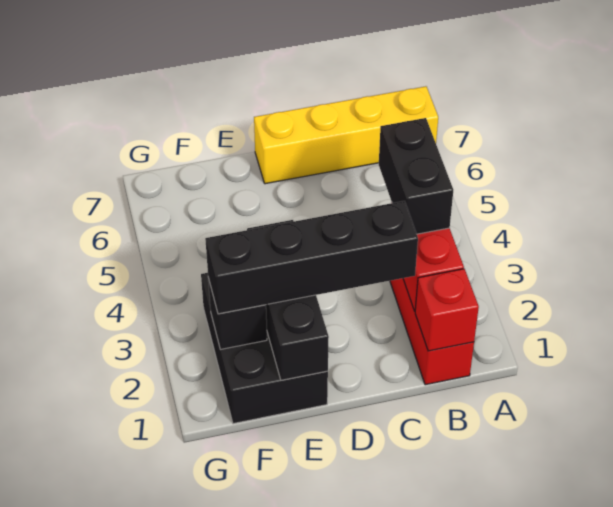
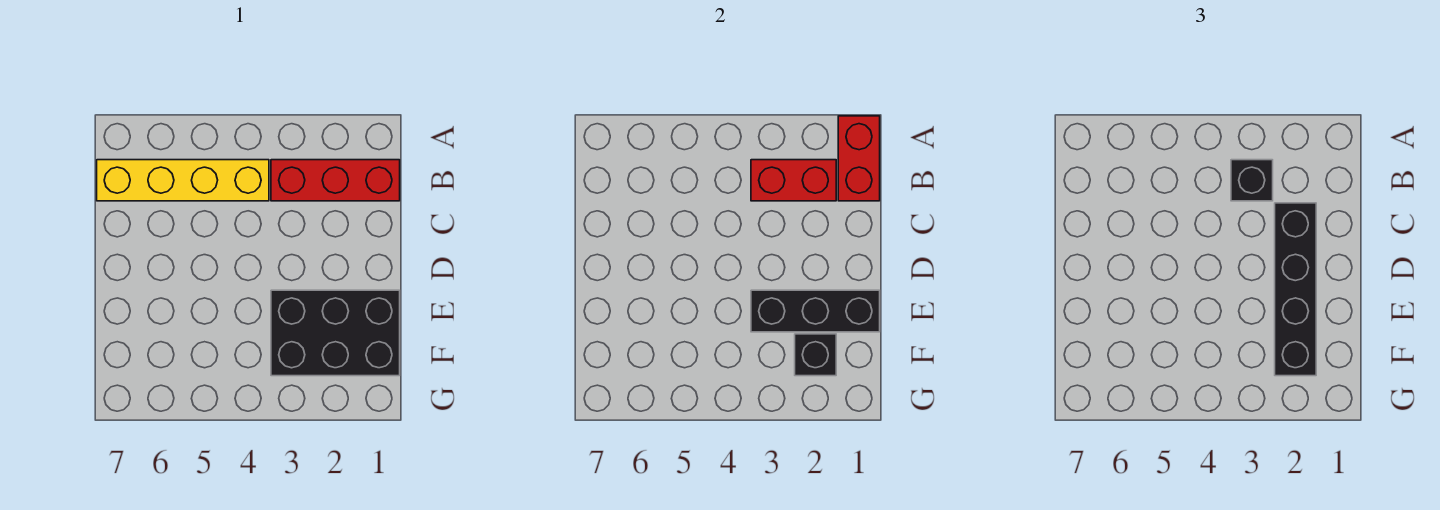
yellow 1x4 brick [254,86,438,184] -> yellow 1x4 brick turned to [97,160,269,201]
red 1x1 brick [415,269,479,351] -> red 1x2 brick [838,116,880,201]
black 1x2 brick [379,118,453,234] -> black 1x1 brick [1231,160,1273,201]

